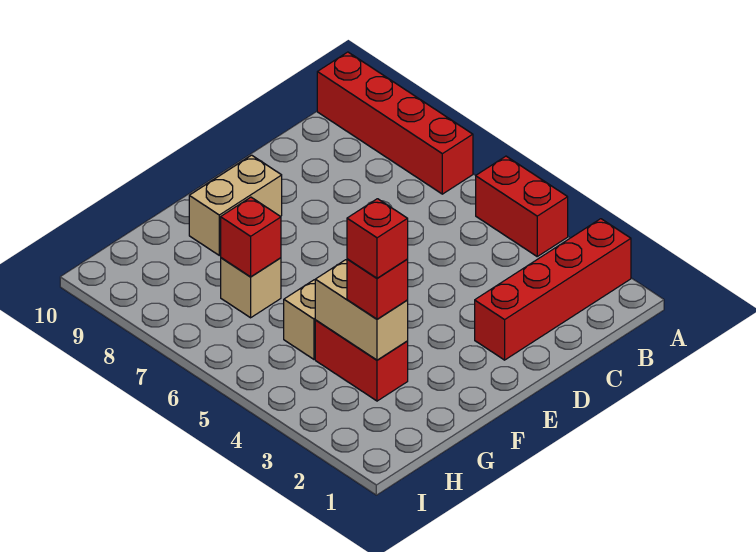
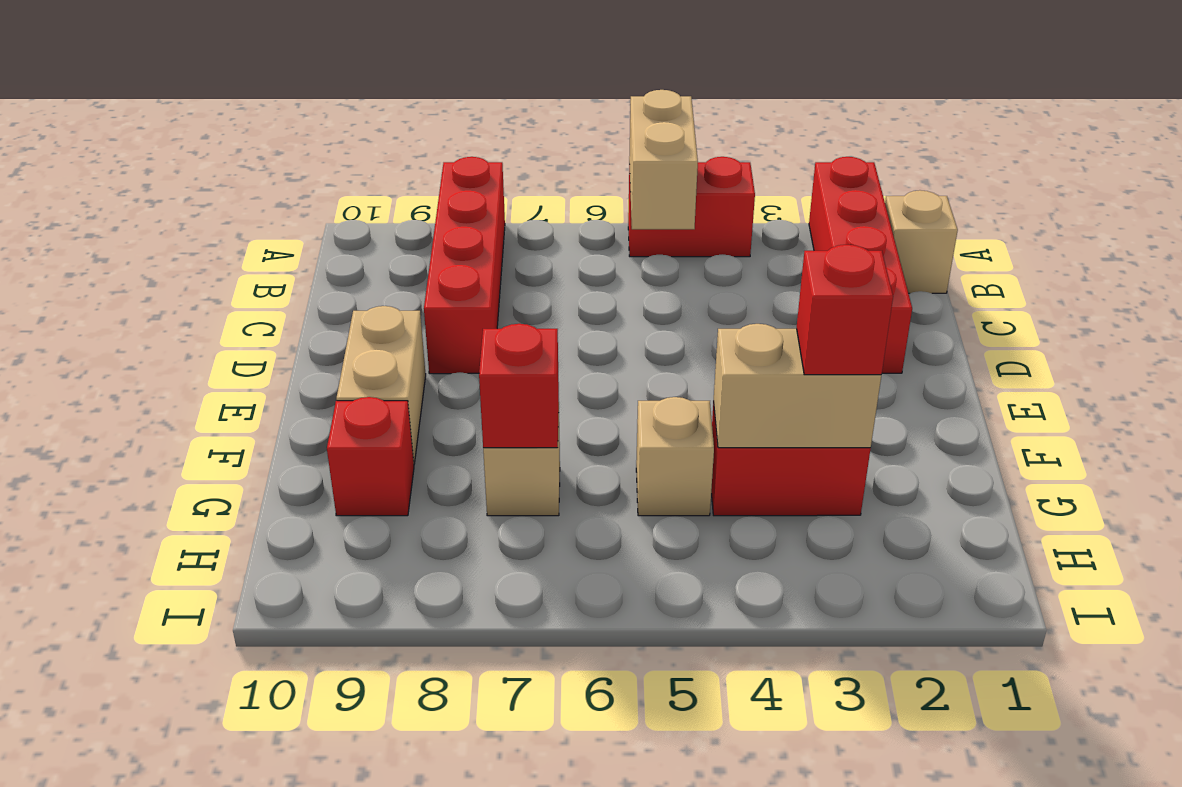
none -> tan 1x2 brick [629,90,698,229]
red 1x4 brick [317,52,473,194] -> red 1x4 brick turned to [424,157,505,374]
none -> tan 1x1 brick [885,190,958,293]
red 1x1 brick [347,199,408,278] -> red 1x1 brick moved to [327,397,414,516]

